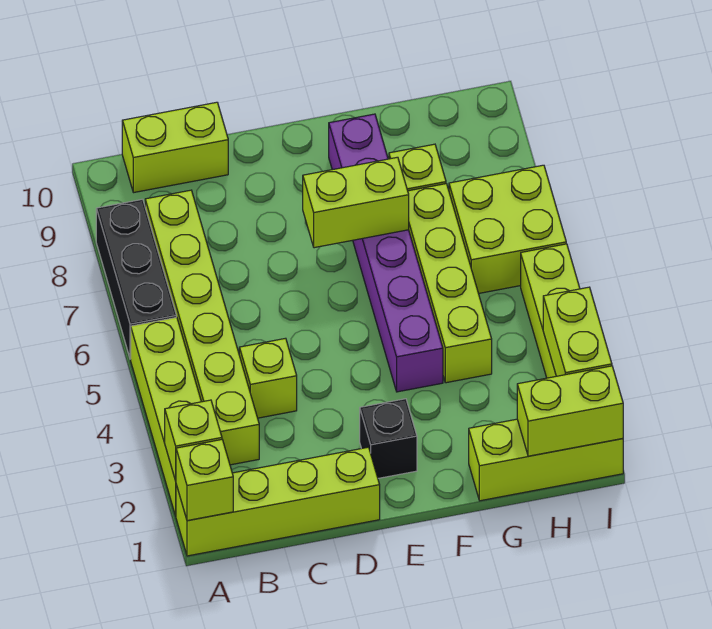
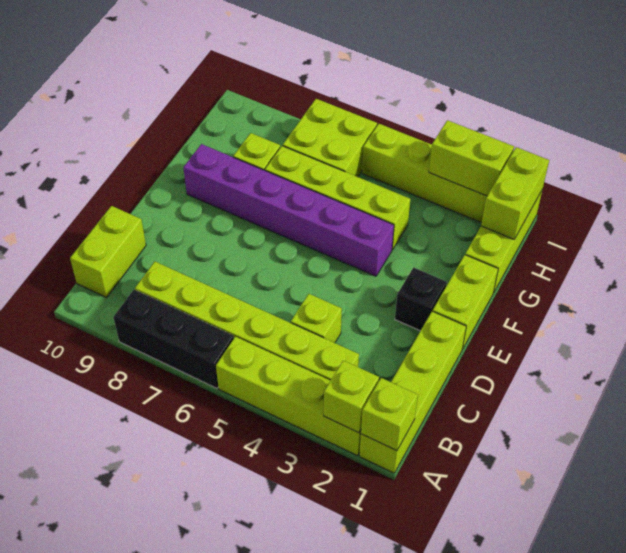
lime 1x2 brick [303,157,409,248] -> lime 1x2 brick moved to [433,255,498,349]

